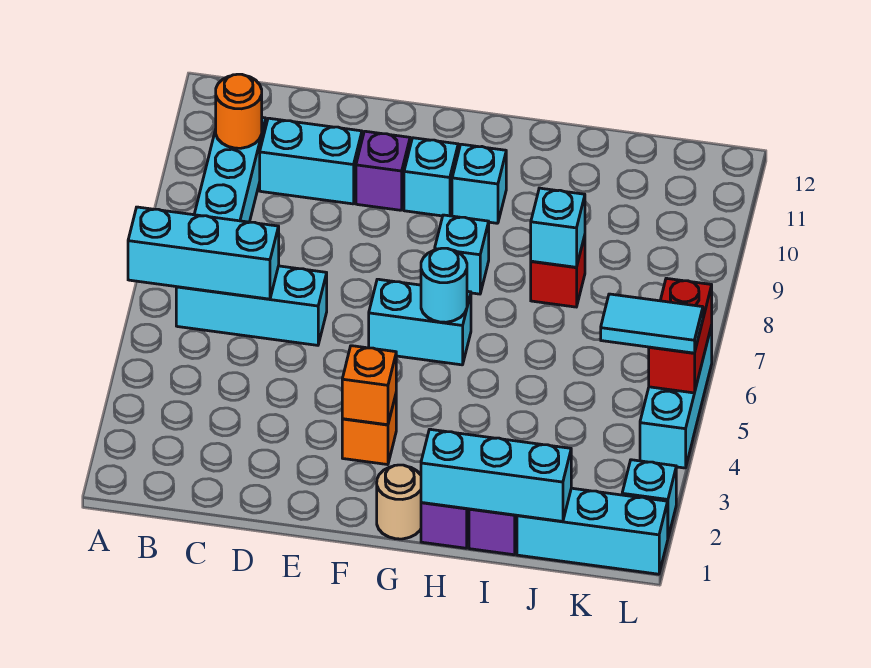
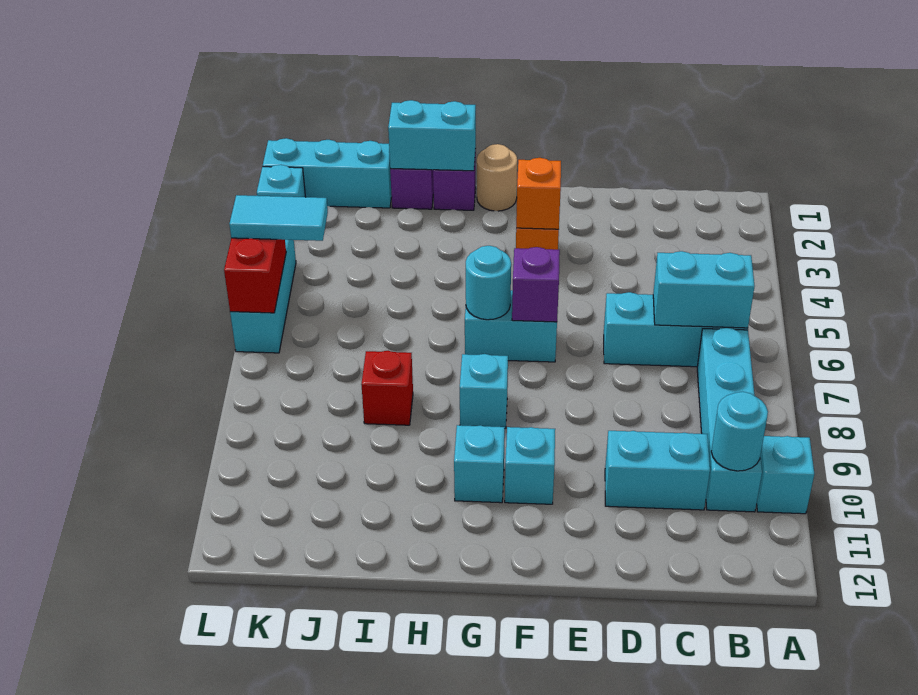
cyan 1x3 brick [128,207,279,299] -> cyan 1x2 brick [653,251,755,328]
orange 1x1 round brick [216,74,262,148] -> cyan 1x1 round brick [711,392,768,471]
purple 1x1 brick [356,131,410,210] -> purple 1x1 brick moved to [512,247,560,322]
cyan 1x3 brick [421,429,571,521] -> cyan 1x2 brick [388,100,476,171]
cyan 1x1 brick [531,188,585,267] -> cyan 1x1 brick moved to [757,436,814,514]

